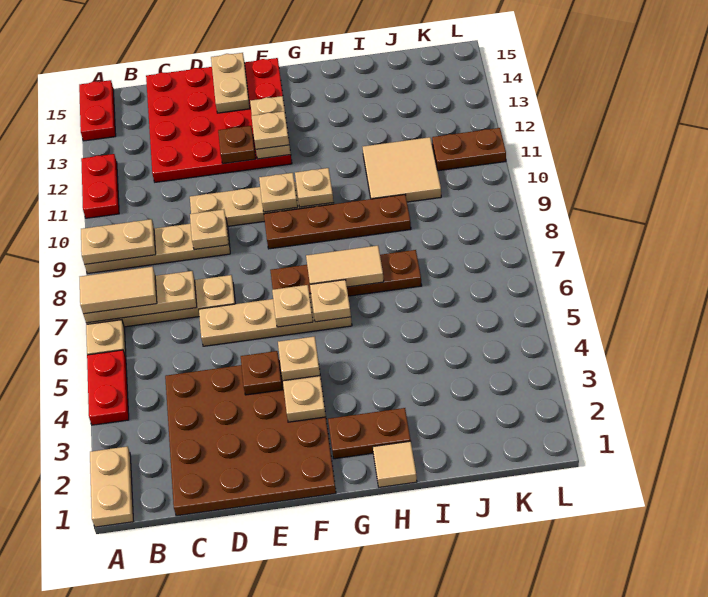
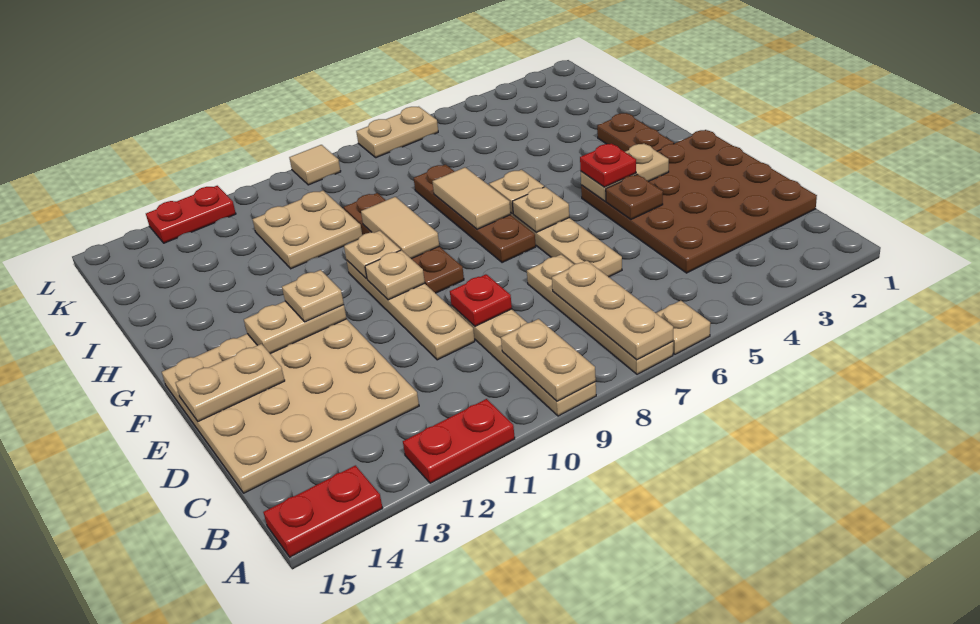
tan 1x2 plate [90,446,133,527] -> tan 1x2 plate moved to [356,107,438,158]
red 1x2 plate [87,350,129,425] -> red 1x2 plate moved to [146,186,236,243]
tan 1x2 tile [80,267,157,314] -> tan 1x2 tile moved to [361,197,439,259]
red 4x4 plate [146,58,292,182] -> tan 4x4 plate [162,319,419,493]
tan 1x1 plate [190,209,229,250] -> red 1x1 plate [450,274,512,326]
brown 1x1 plate [218,126,256,164] -> none
tan 1x1 plate [278,336,320,381] -> red 1x1 plate [580,143,636,187]
tan 1x1 tile [373,441,417,487] -> tan 1x1 tile moved to [289,145,341,185]
tan 2x2 tile [363,137,441,202] -> tan 2x2 plate [253,191,362,269]
brown 1x2 plate [432,128,506,171] -> none

